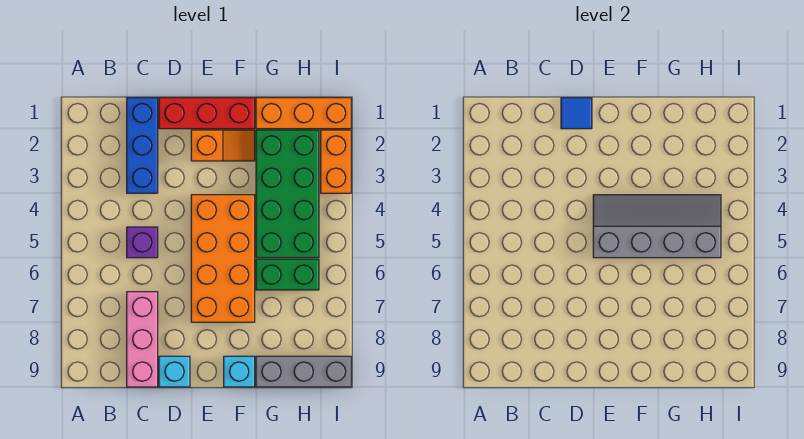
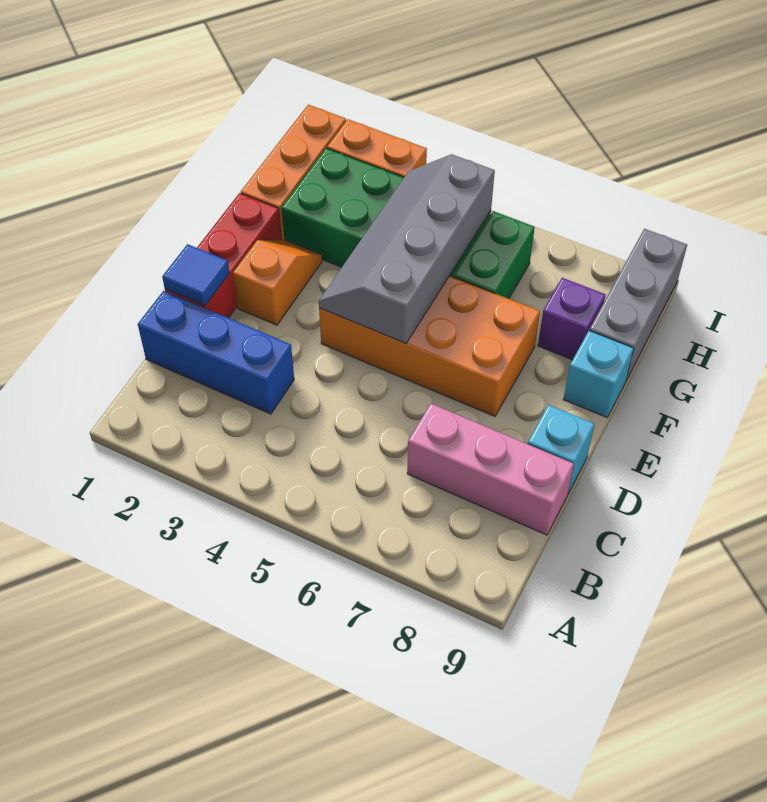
purple 1x1 brick [127,227,158,258] -> purple 1x1 brick moved to [538,278,606,360]

